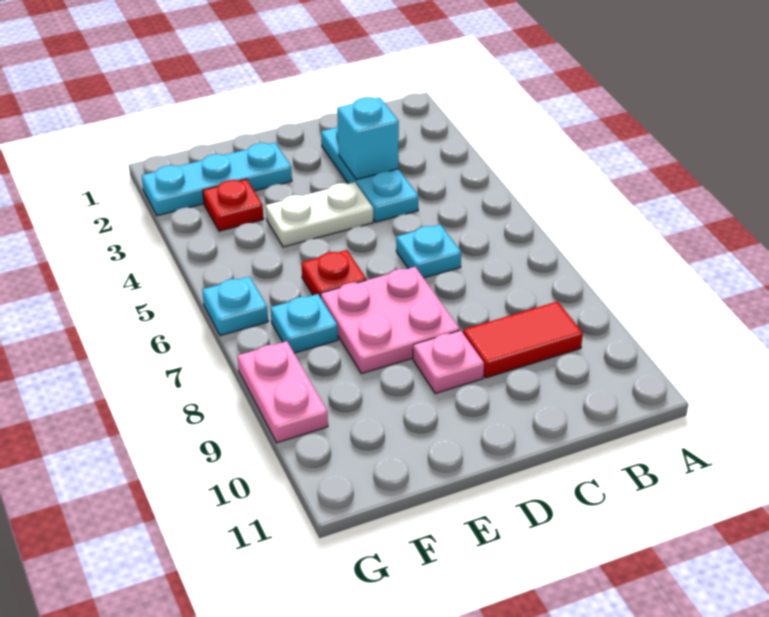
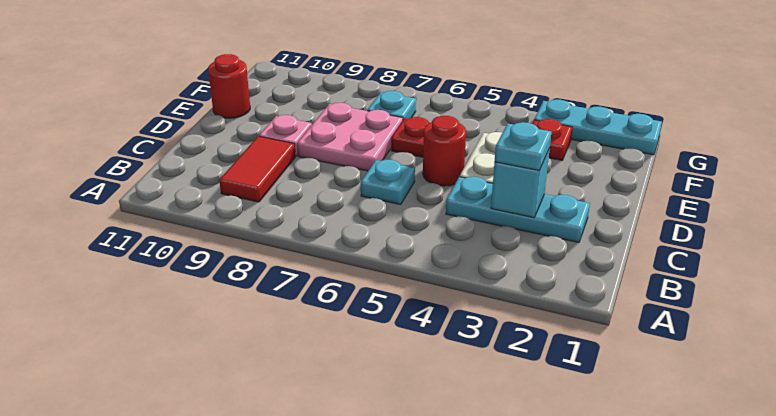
none -> red 1x1 round brick [423,116,466,186]
cyan 1x3 plate [142,143,292,216] -> cyan 1x3 plate turned to [534,100,662,155]
none -> red 1x1 round brick [208,54,250,118]
cyan 1x1 plate [202,276,268,336] -> cyan 1x1 plate moved to [494,122,551,171]
pink 1x2 plate [237,341,328,443] -> none

